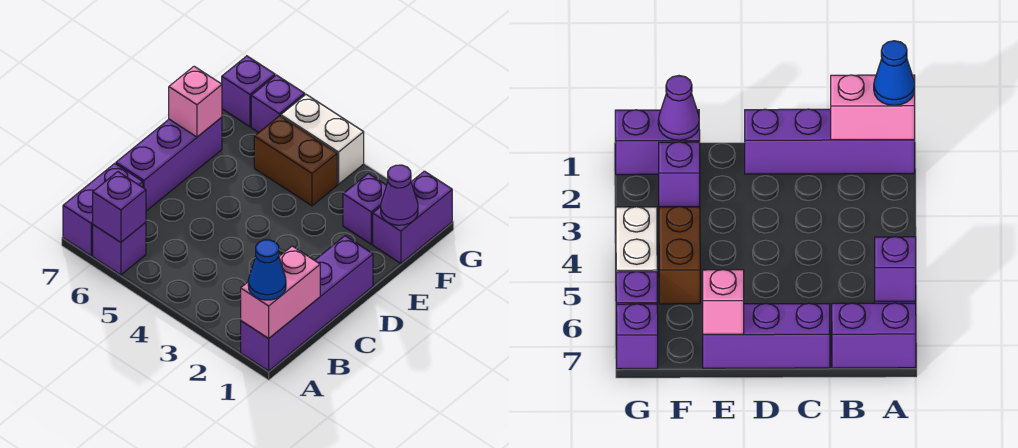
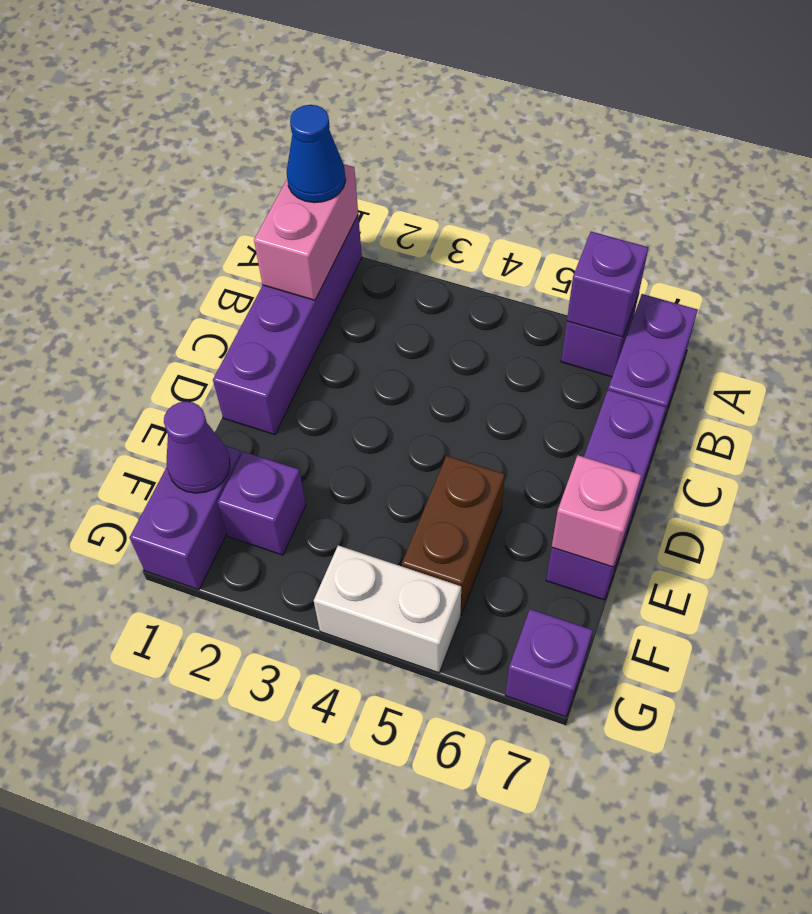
brown 1x2 brick [254,116,337,206] -> brown 1x2 brick turned to [402,456,505,615]
purple 1x1 brick [251,75,305,133] -> none

